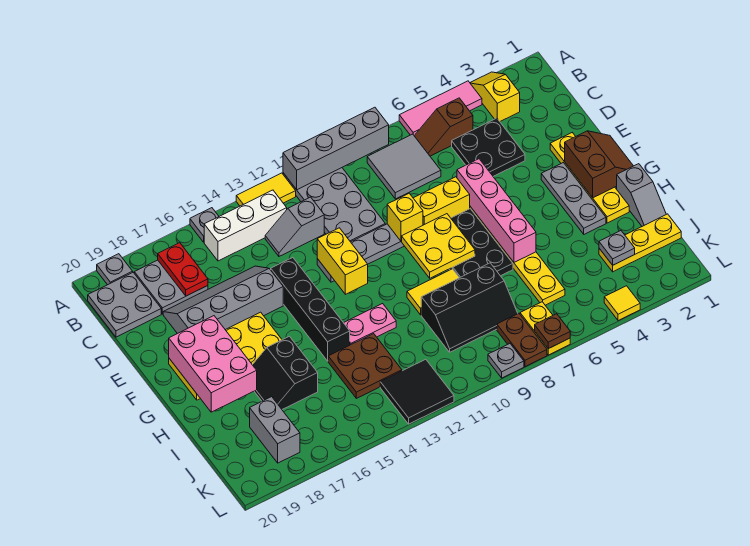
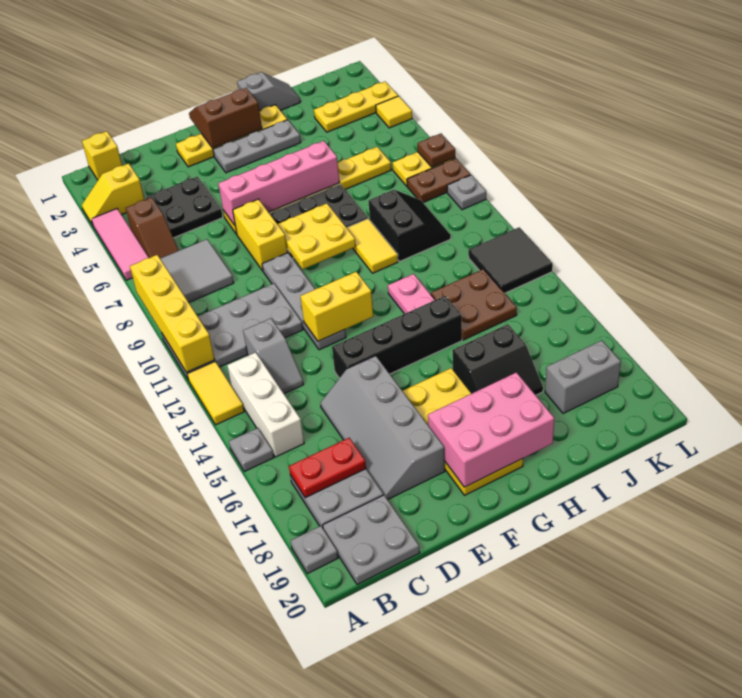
grey 1x4 brick [283,107,389,190] -> yellow 1x4 brick [130,255,215,372]
yellow 1x1 brick [387,193,423,241] -> yellow 1x1 brick moved to [82,131,122,180]
black 2x3 slope [421,263,518,352] -> black 2x2 slope [368,190,451,262]
yellow 1x3 plate [599,214,681,272] -> yellow 1x3 plate turned to [314,82,398,132]
grey 1x1 plate [599,231,635,265] -> none

